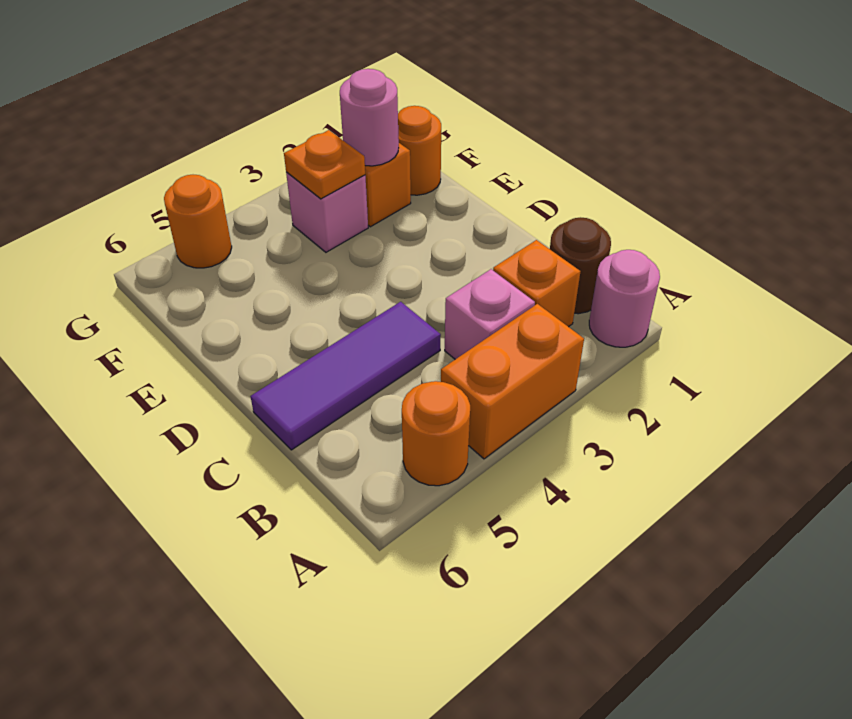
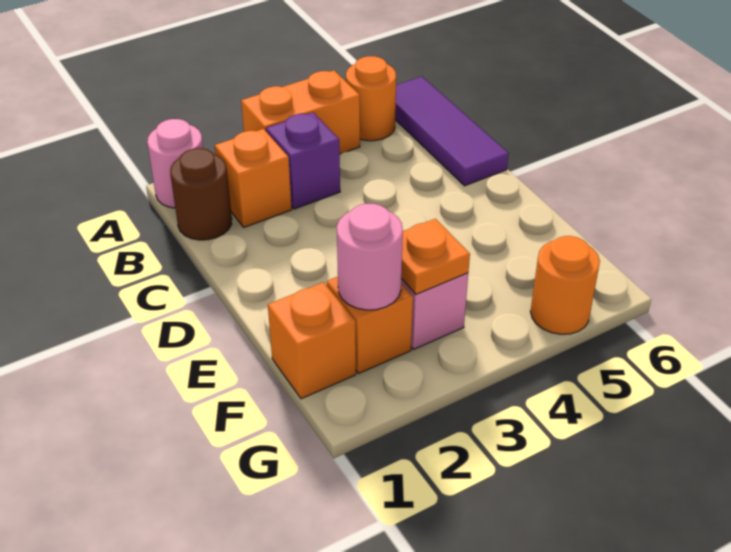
pink 1x1 brick [445,269,535,359] -> purple 1x1 brick [266,112,340,209]
purple 1x3 tile [250,302,441,450] -> purple 1x3 tile turned to [395,77,509,186]
orange 1x1 round brick [398,106,441,195] -> orange 1x1 brick [268,282,356,399]

